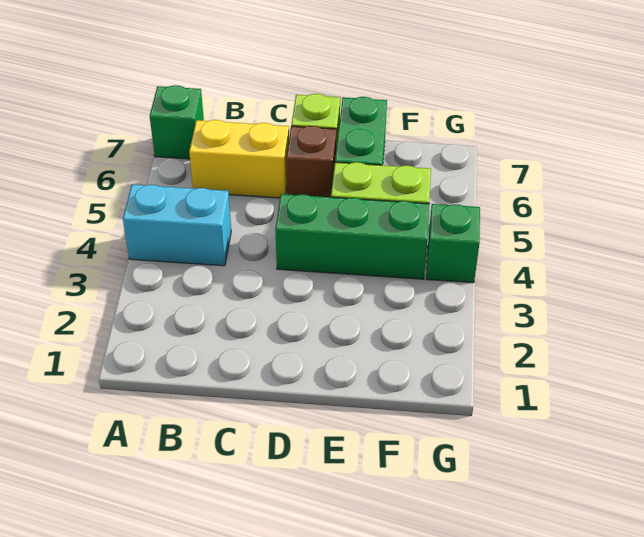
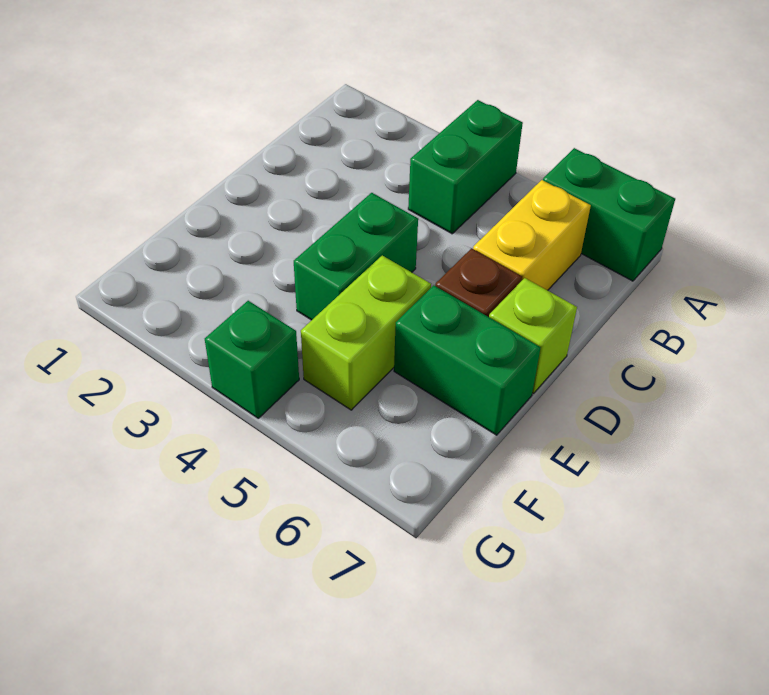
cyan 1x2 brick [123,184,231,266] -> green 1x2 brick [408,100,523,234]
green 1x1 brick [150,85,204,159] -> green 1x2 brick [543,148,675,281]
green 1x3 brick [275,194,429,279] -> green 1x2 brick [294,193,418,320]

